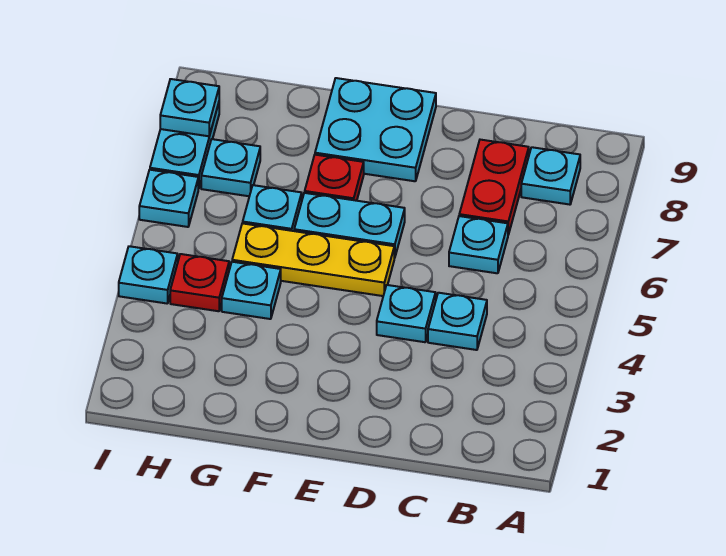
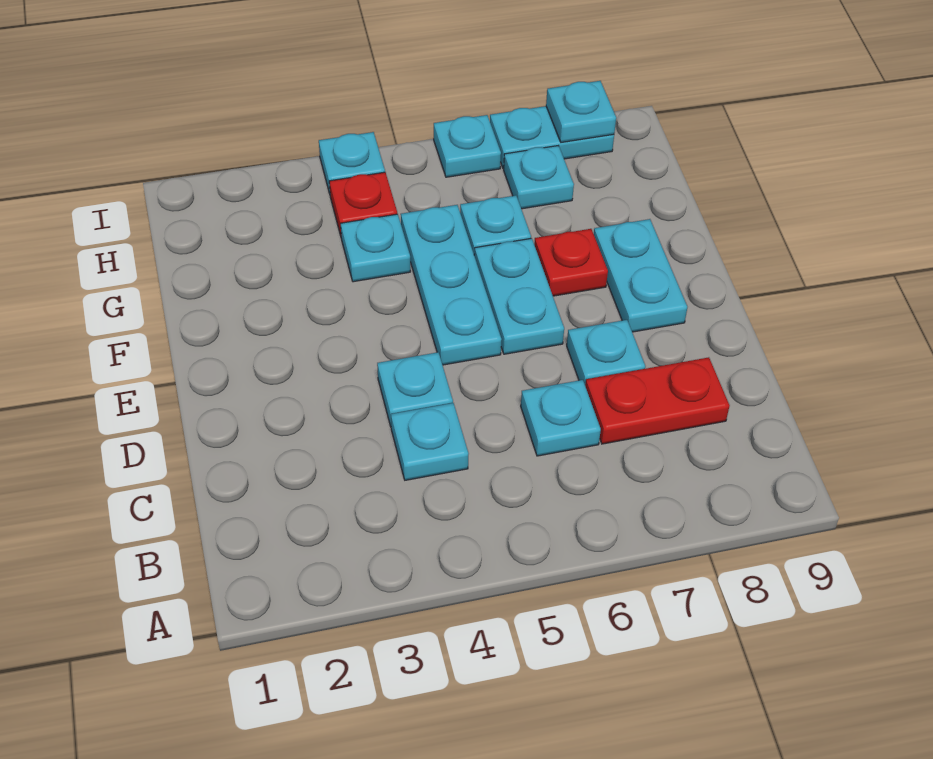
cyan 1x1 plate [521,147,580,205] -> cyan 1x1 plate moved to [567,320,645,384]
yellow 1x3 plate [232,223,394,296] -> cyan 1x3 plate [401,205,502,365]
cyan 2x2 plate [315,78,436,181] -> cyan 1x2 plate [594,219,687,332]

